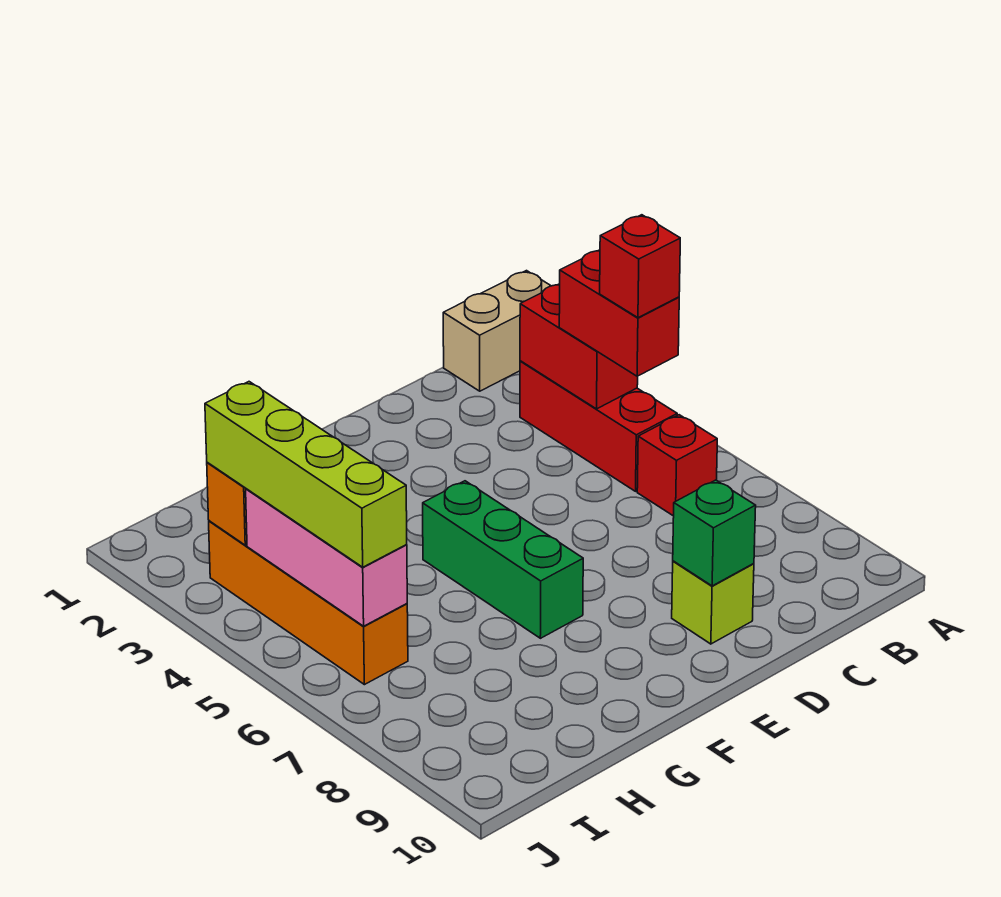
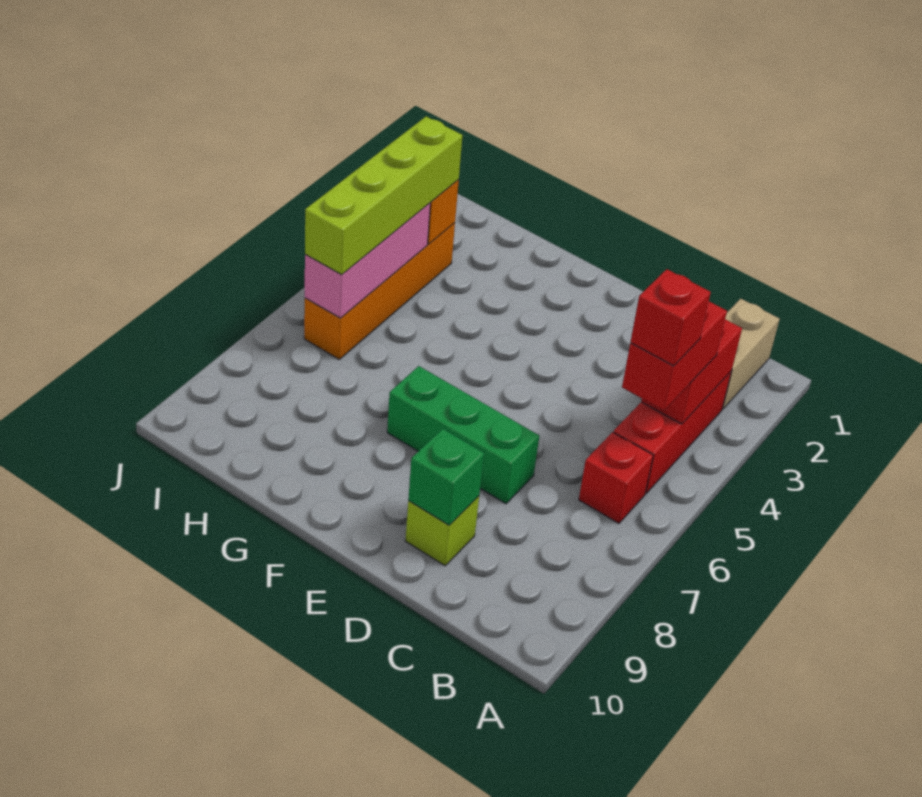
tan 1x2 brick [443,271,551,391] -> tan 1x2 brick turned to [722,299,780,409]
green 1x3 brick [423,481,583,638] -> green 1x3 brick turned to [387,366,539,504]

